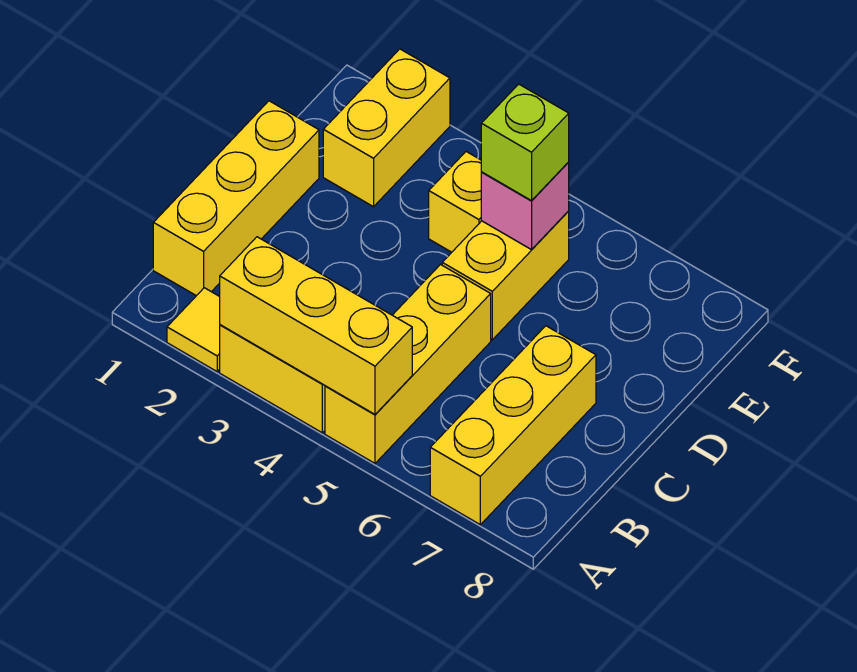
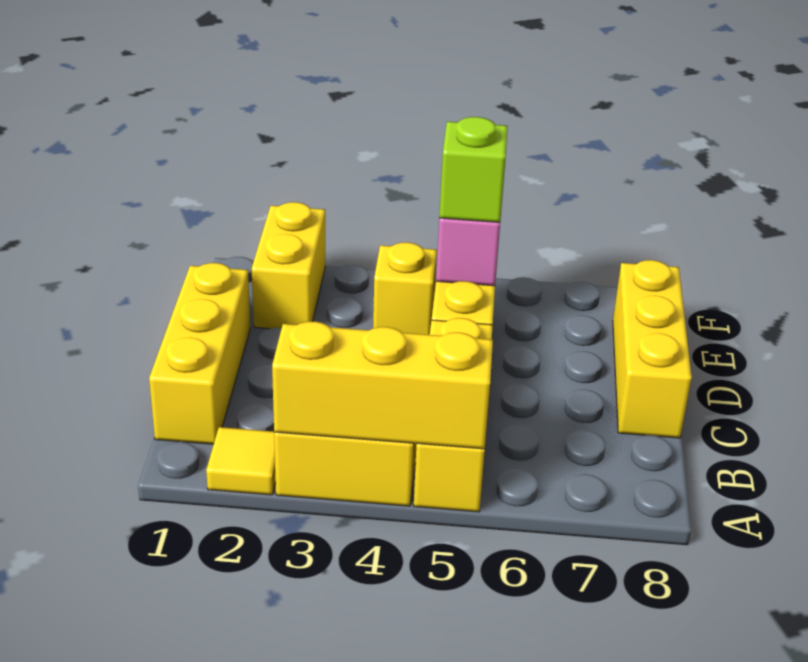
yellow 1x3 brick [430,326,596,525] -> yellow 1x3 brick moved to [613,260,692,438]

